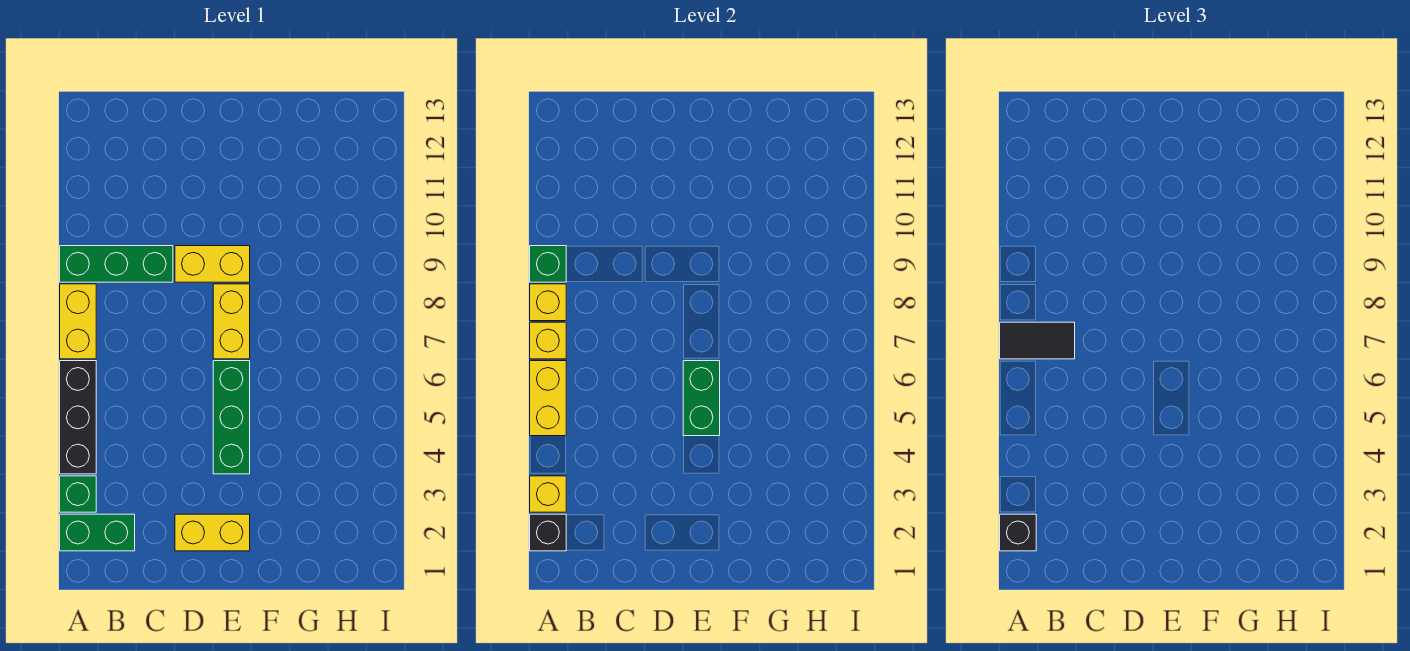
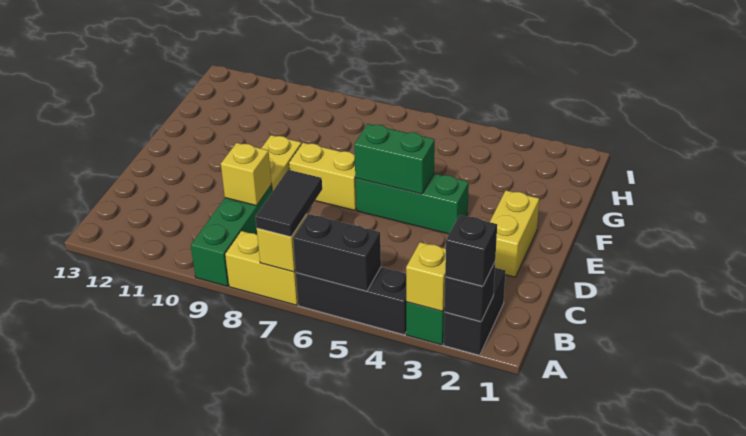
green 1x2 brick [60,514,135,551] -> black 1x2 brick [444,268,506,355]
yellow 1x2 brick [530,361,566,436] -> black 1x2 brick [293,214,381,291]
yellow 1x1 brick [530,284,566,321] -> yellow 1x1 brick moved to [221,143,272,206]
green 1x1 brick [530,246,566,282] -> none

